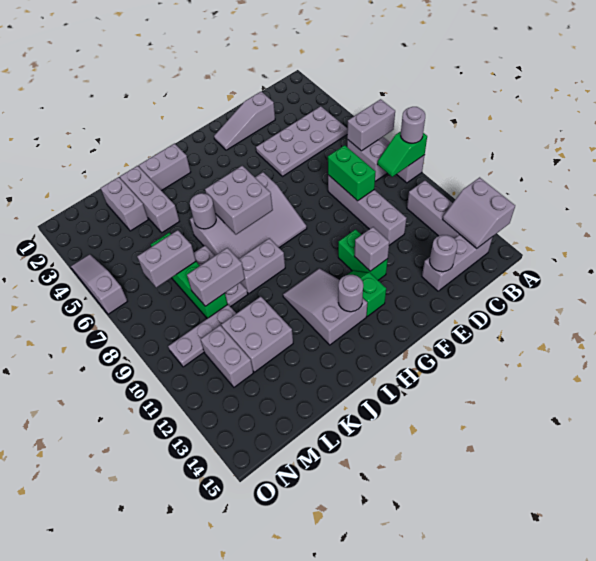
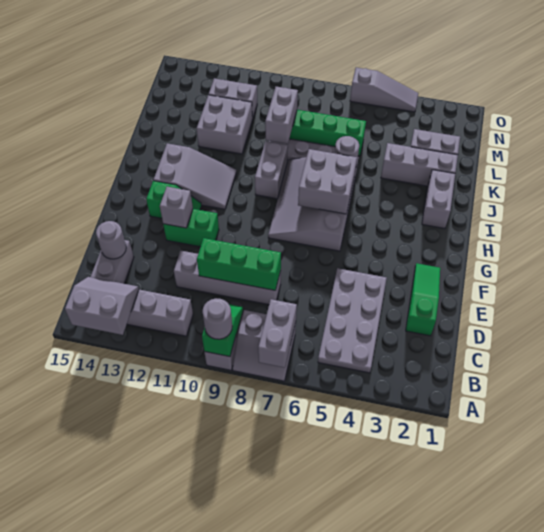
grey 1x3 slope [214,92,275,150] -> green 1x3 slope [406,263,440,336]
green 1x2 brick [328,145,375,201] -> green 1x3 brick [197,238,281,290]
grey 1x1 round brick [338,275,363,312] -> none
grey 1x2 brick [137,230,196,288] -> none
grey 1x3 plate [168,304,236,367] -> none

